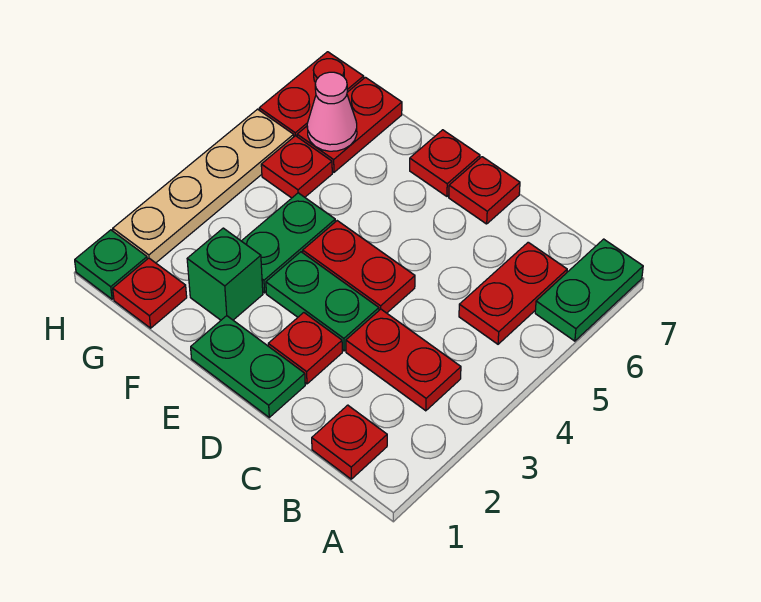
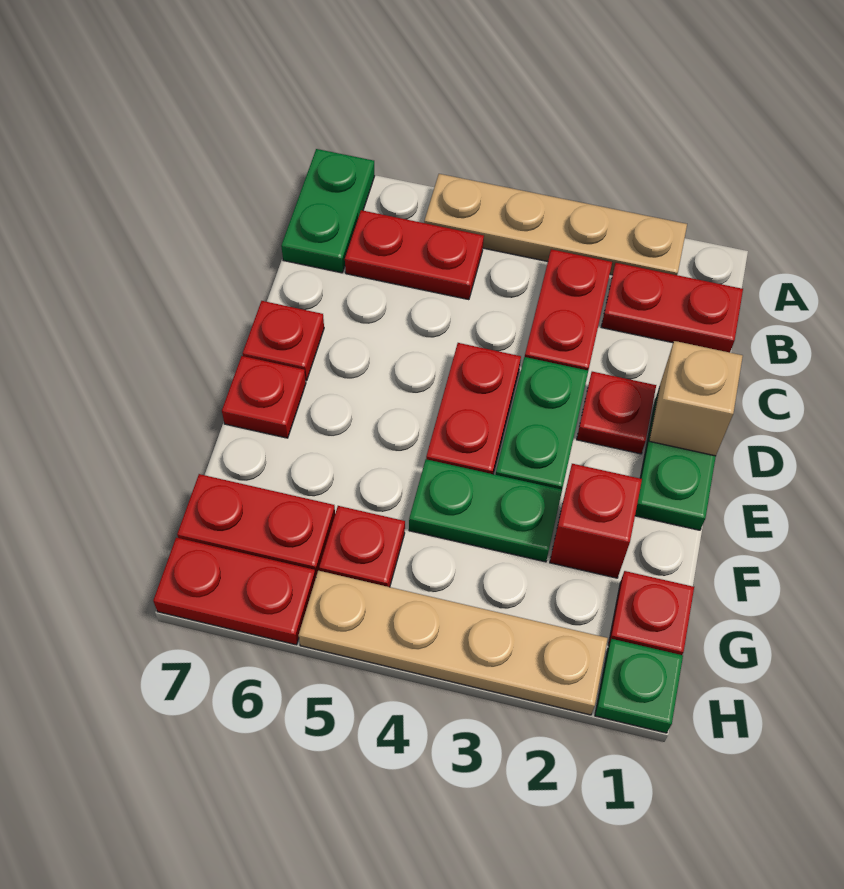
none -> tan 1x4 plate [424,174,687,275]
green 1x2 plate [535,239,643,341] -> green 1x2 plate turned to [281,149,375,273]
red 1x1 plate [312,405,387,479] -> red 1x2 plate [601,263,743,353]
none -> tan 1x1 brick [649,341,743,456]
green 1x1 brick [187,228,263,320] -> red 1x1 brick [550,464,642,578]
pink 1x1 cone [307,72,357,151] -> none

